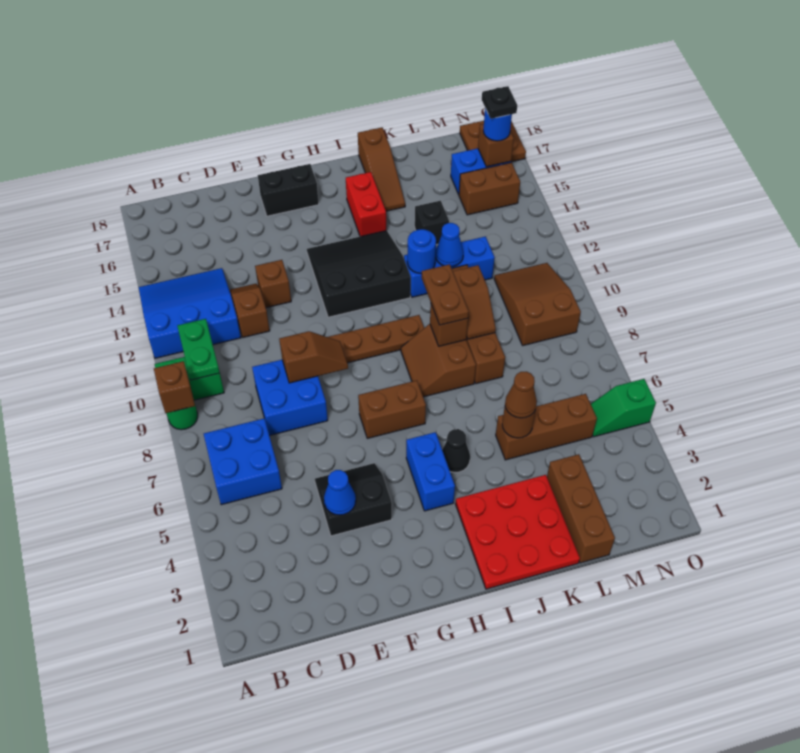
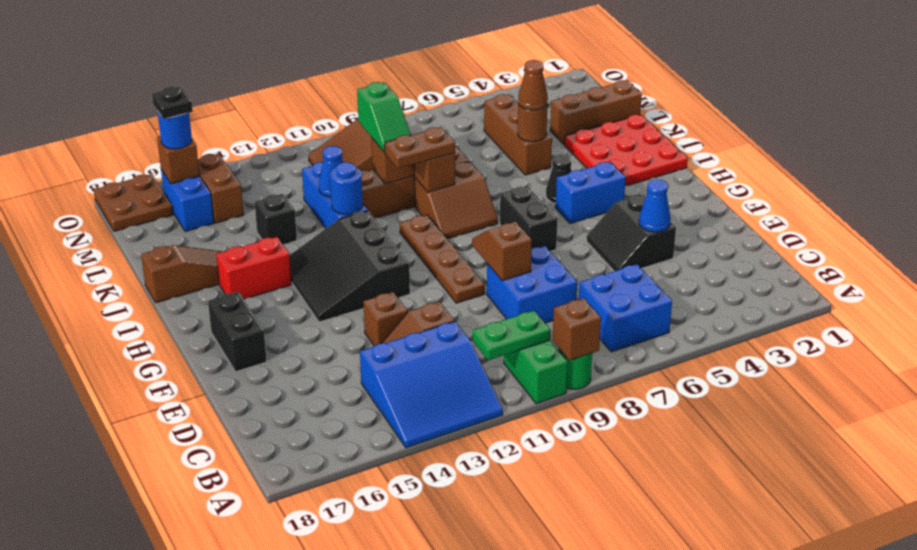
blue 3x3 slope [139,268,241,358] -> blue 3x3 slope turned to [360,321,503,448]
brown 1x2 brick [358,380,426,438] -> black 1x2 brick [500,186,558,251]
green 1x2 slope [591,379,656,437] -> green 1x2 slope moved to [357,82,411,152]

